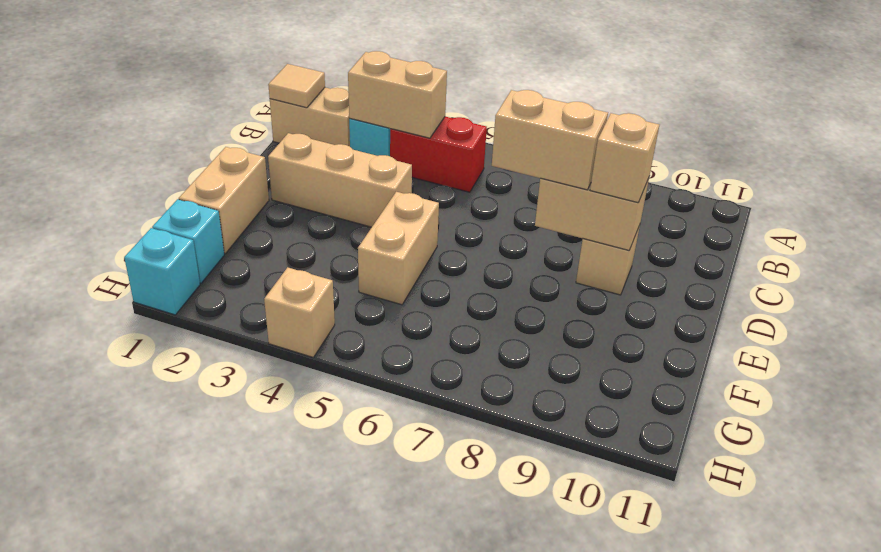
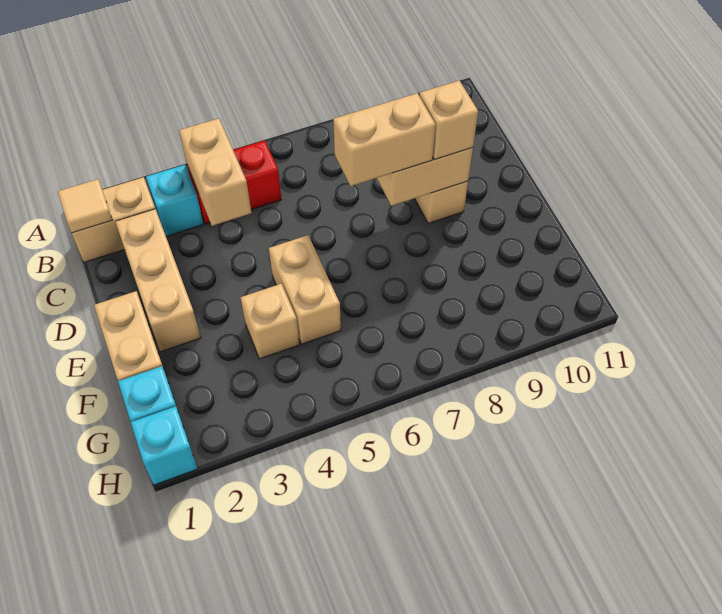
tan 1x2 brick [348,51,447,138] -> tan 1x2 brick turned to [179,118,251,226]
tan 1x3 brick [268,133,412,227] -> tan 1x3 brick turned to [116,209,201,352]
tan 1x1 brick [264,267,335,358] -> tan 1x1 brick moved to [240,284,299,359]

